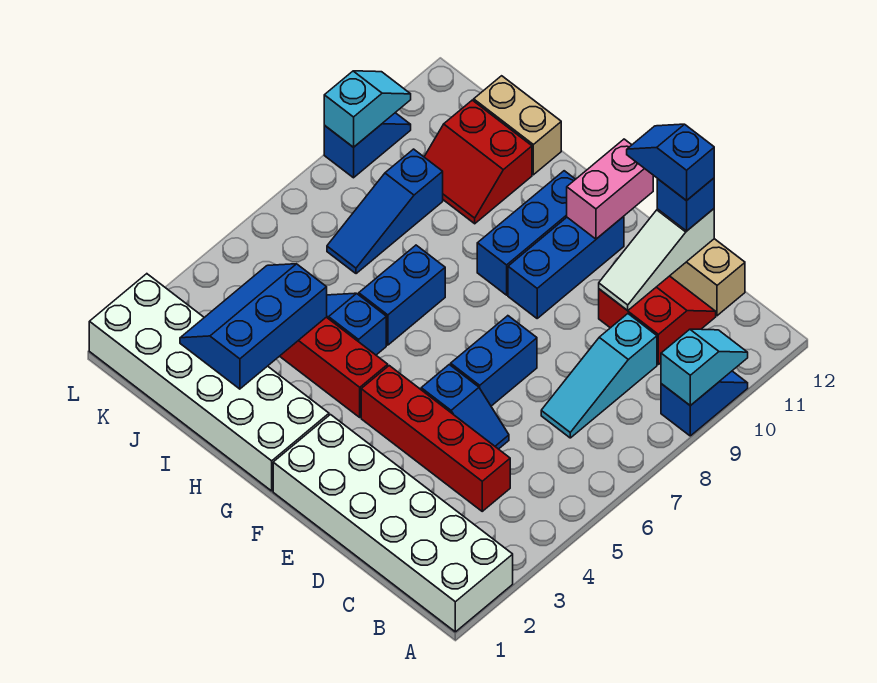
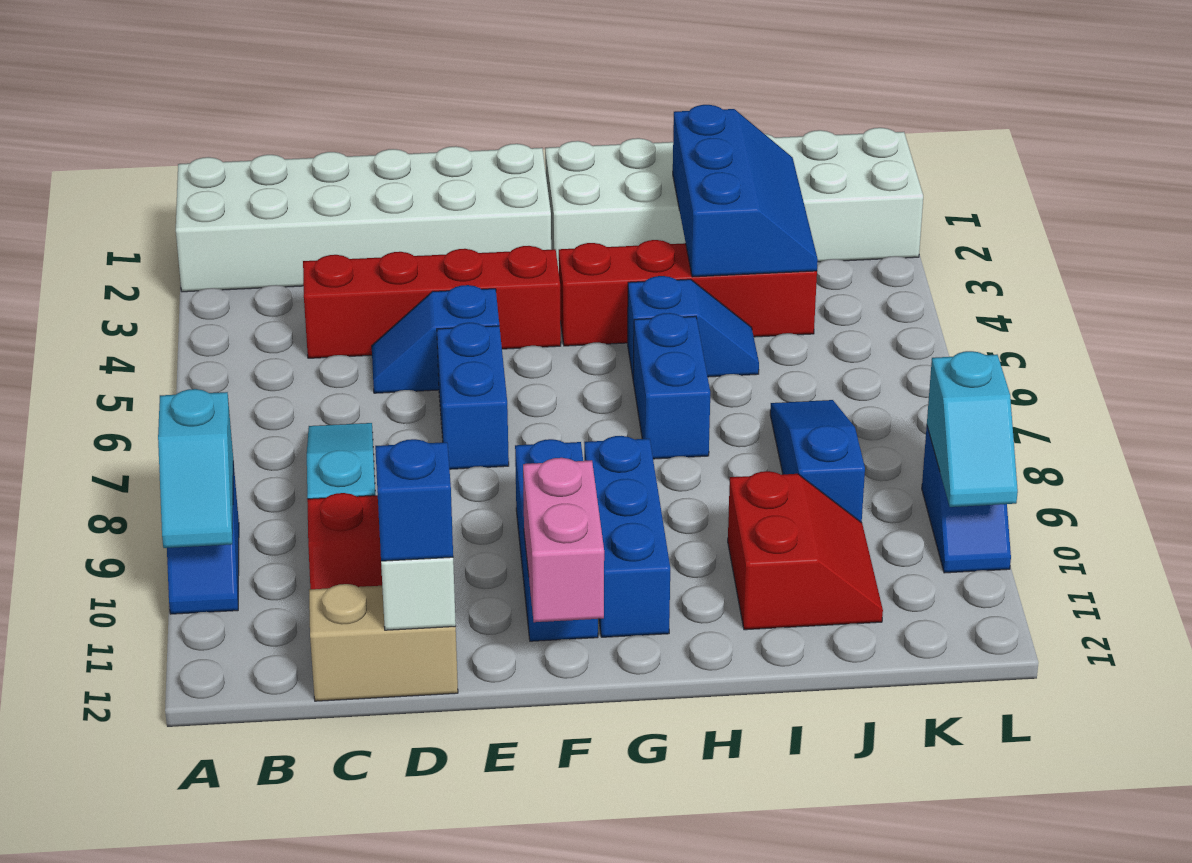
blue 1x2 slope [627,124,714,201] -> none
red 2x2 slope [424,100,532,224] -> red 2x2 slope turned to [728,471,883,630]
tan 1x2 brick [474,76,561,175] -> none

